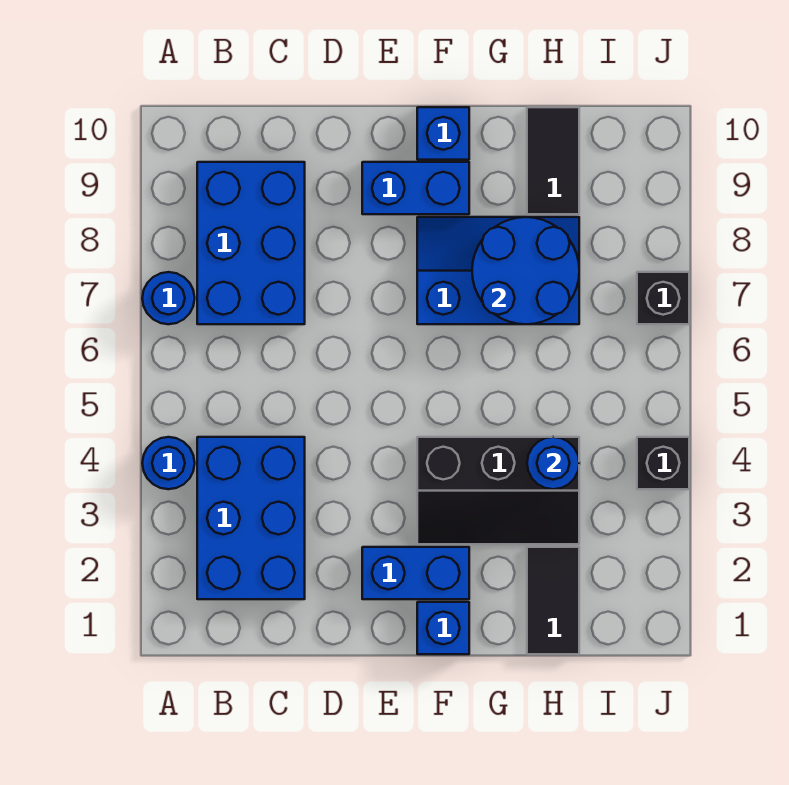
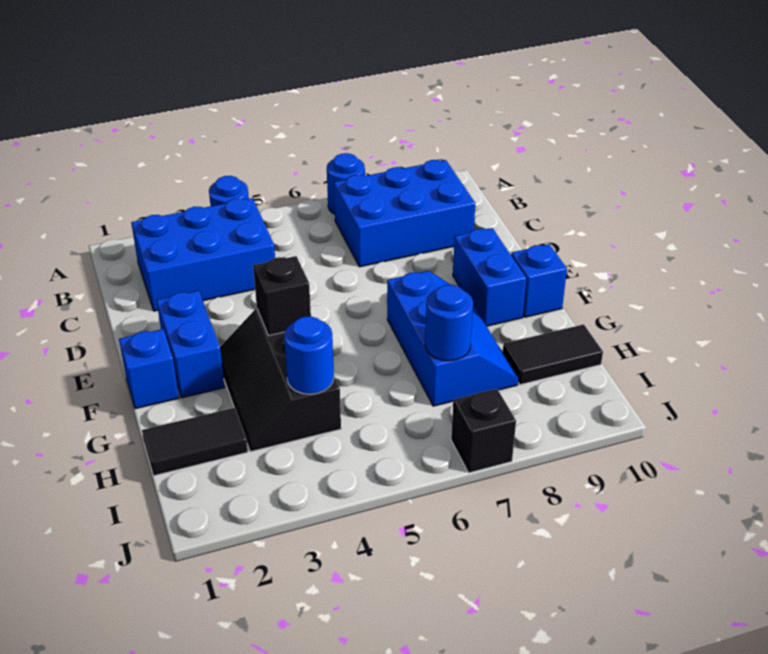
blue 2x2 round brick [472,217,579,324] -> blue 1x1 round brick [425,285,473,361]
black 1x1 brick [637,437,689,489] -> black 1x1 brick moved to [253,256,311,336]

